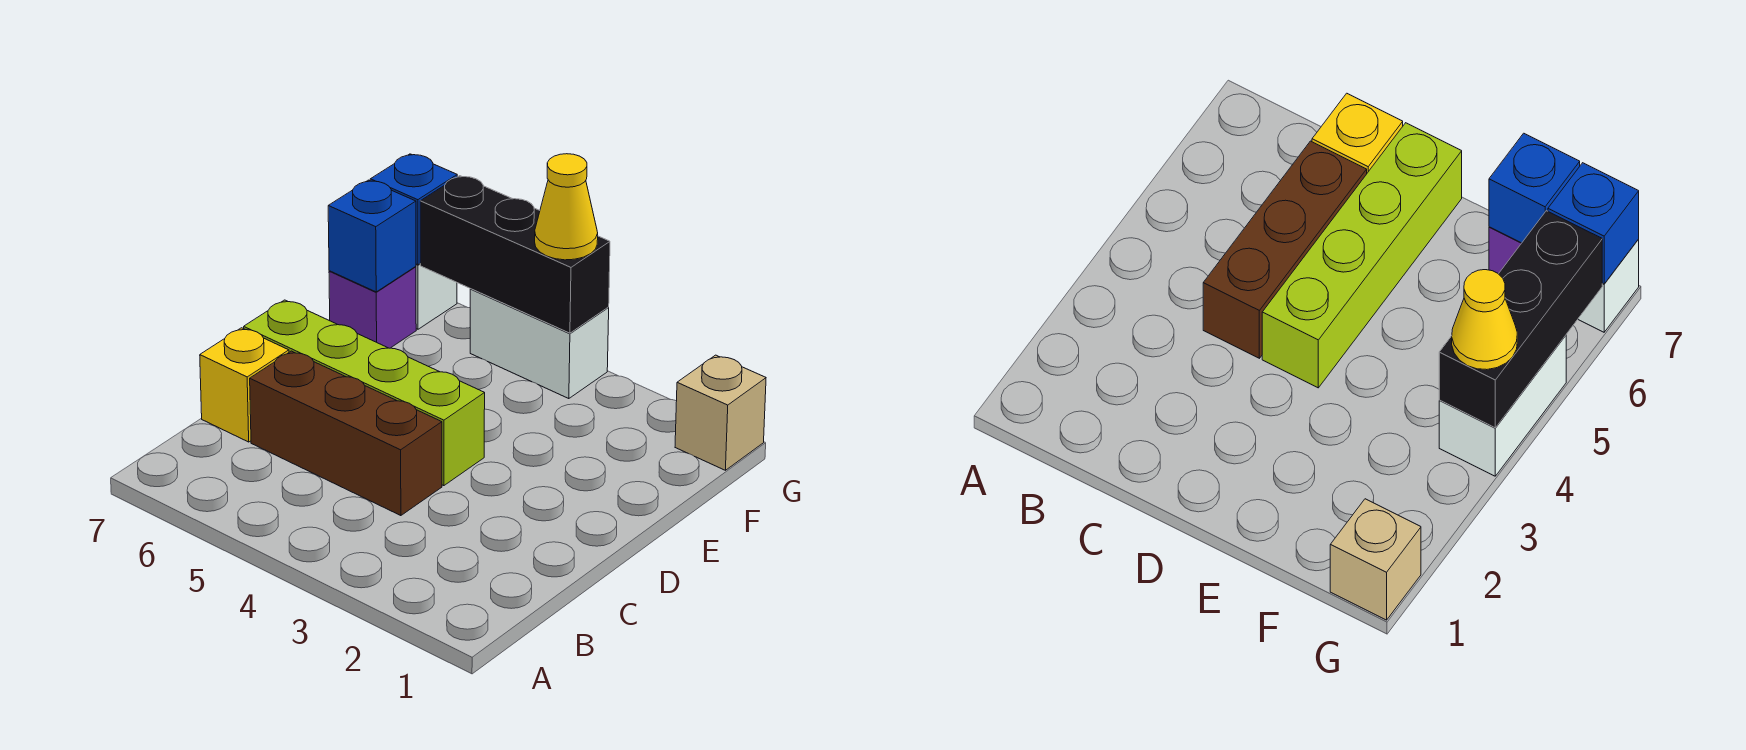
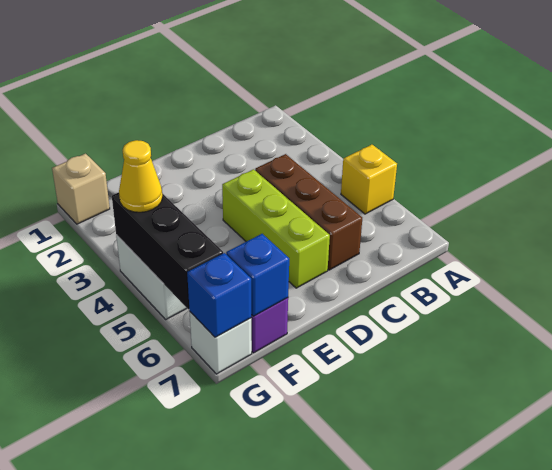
yellow 1x1 brick [200,328,289,442] -> yellow 1x1 brick moved to [341,145,397,214]
lime 1x4 brick [244,300,485,486] -> lime 1x3 brick [222,169,330,288]

